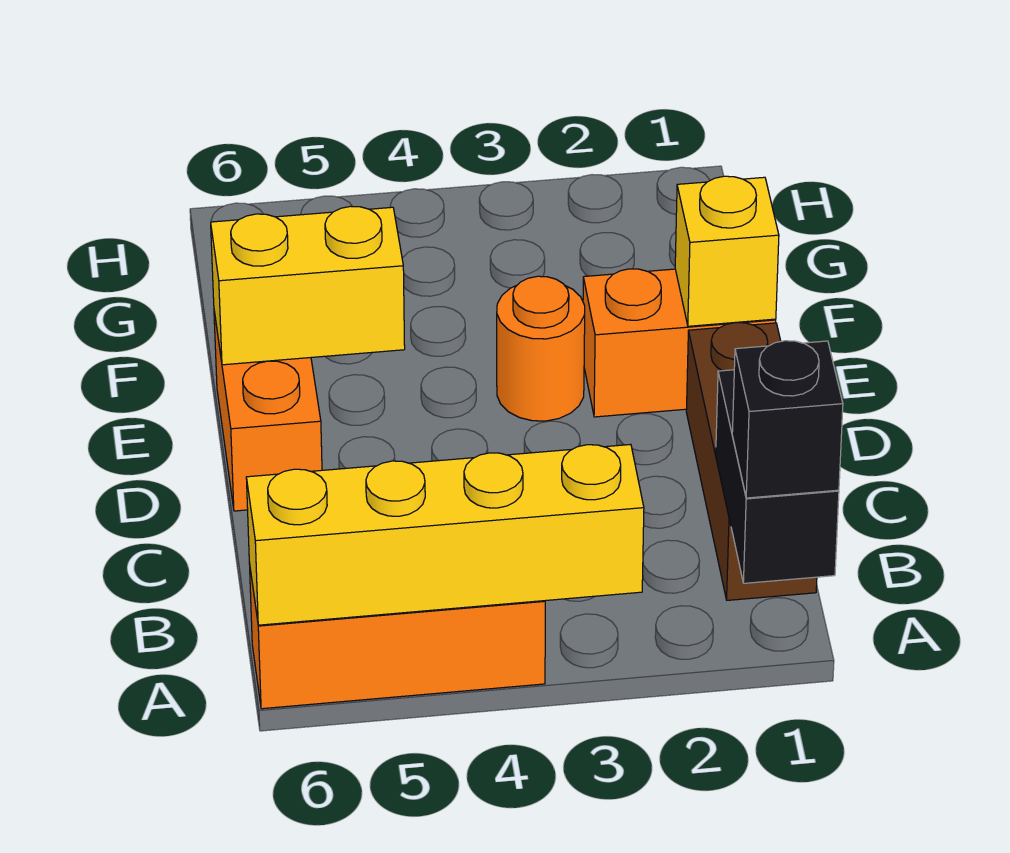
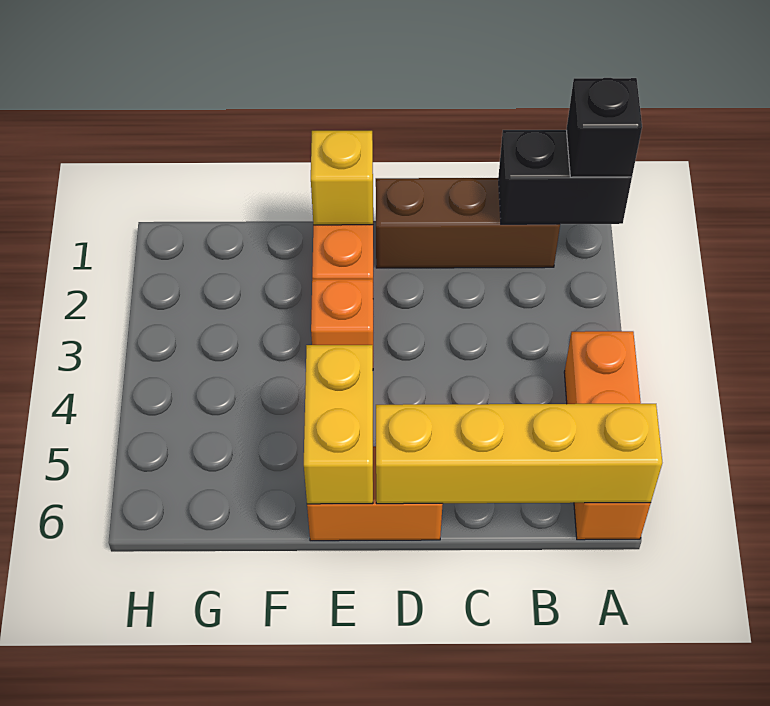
yellow 1x4 brick [246,445,644,625] -> yellow 1x4 brick turned to [376,403,662,504]
orange 1x1 round brick [497,276,585,421] -> orange 1x1 brick [311,279,373,345]

